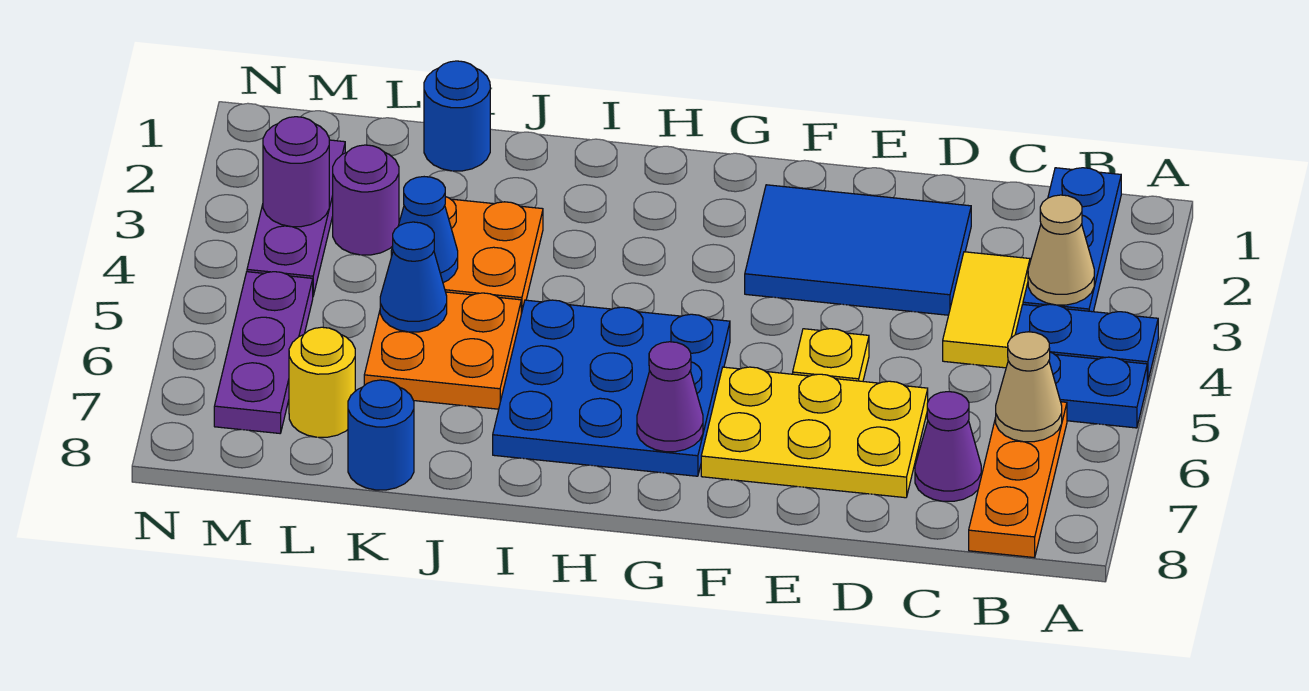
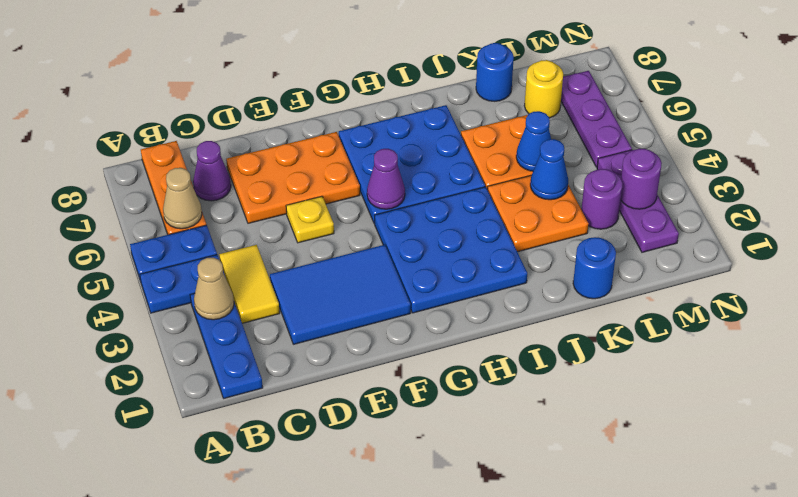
yellow 2x3 plate [701,367,928,498] -> orange 2x3 plate [226,132,360,223]
none -> blue 3x3 plate [374,187,527,313]
purple 1x1 cone [637,342,703,452] -> purple 1x1 cone moved to [367,149,405,209]

